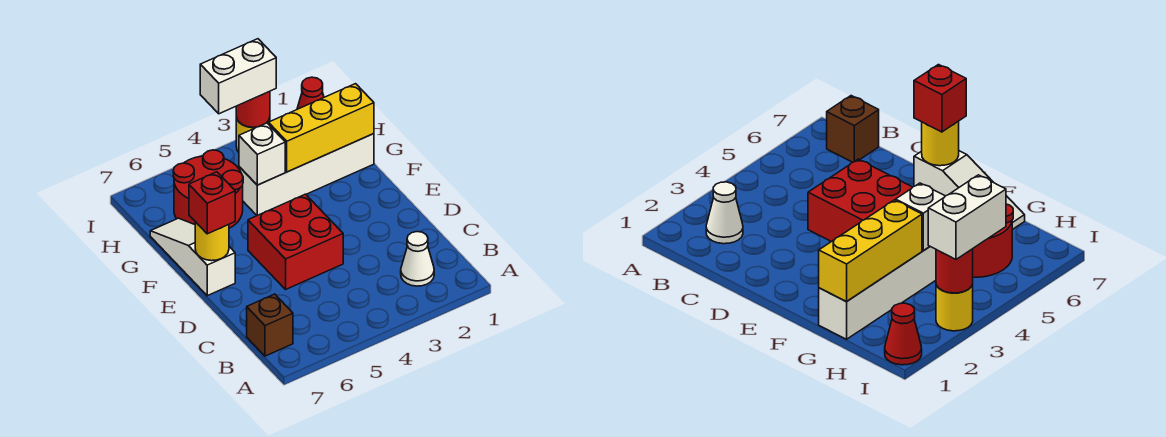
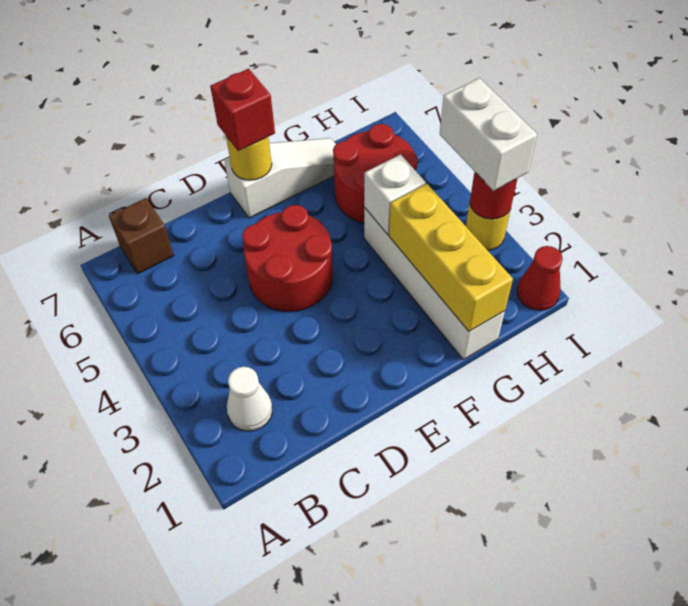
red 2x2 brick [248,194,343,289] -> red 2x2 round brick [242,205,333,312]

